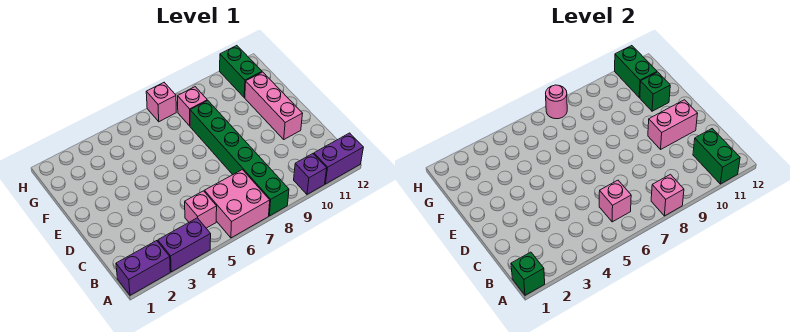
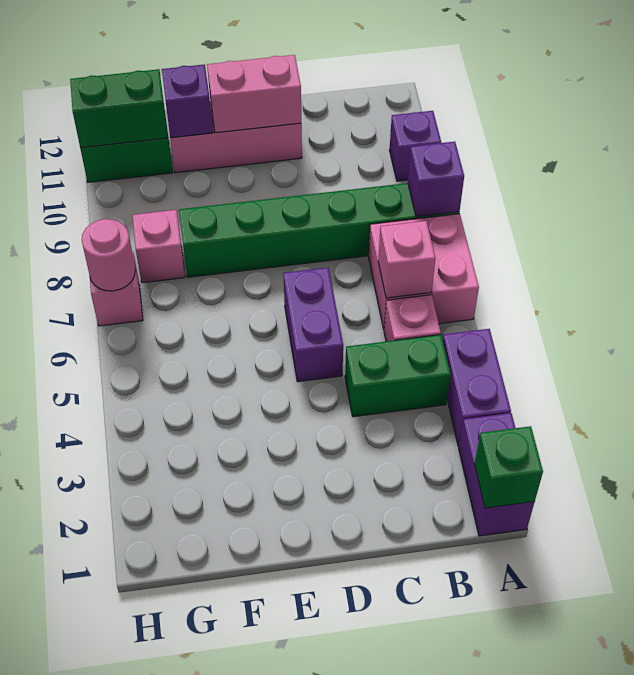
pink 1x1 brick [651,174,684,216] -> purple 1x1 brick [408,142,464,217]
purple 1x2 brick [314,133,363,184] -> purple 1x2 brick moved to [284,268,343,382]
green 1x2 brick [693,129,740,184] -> green 1x2 brick moved to [345,335,451,417]
pink 1x2 brick [648,100,698,149] -> pink 1x2 brick turned to [207,55,301,133]
green 1x1 brick [640,72,670,111] -> purple 1x1 brick [162,64,213,138]

